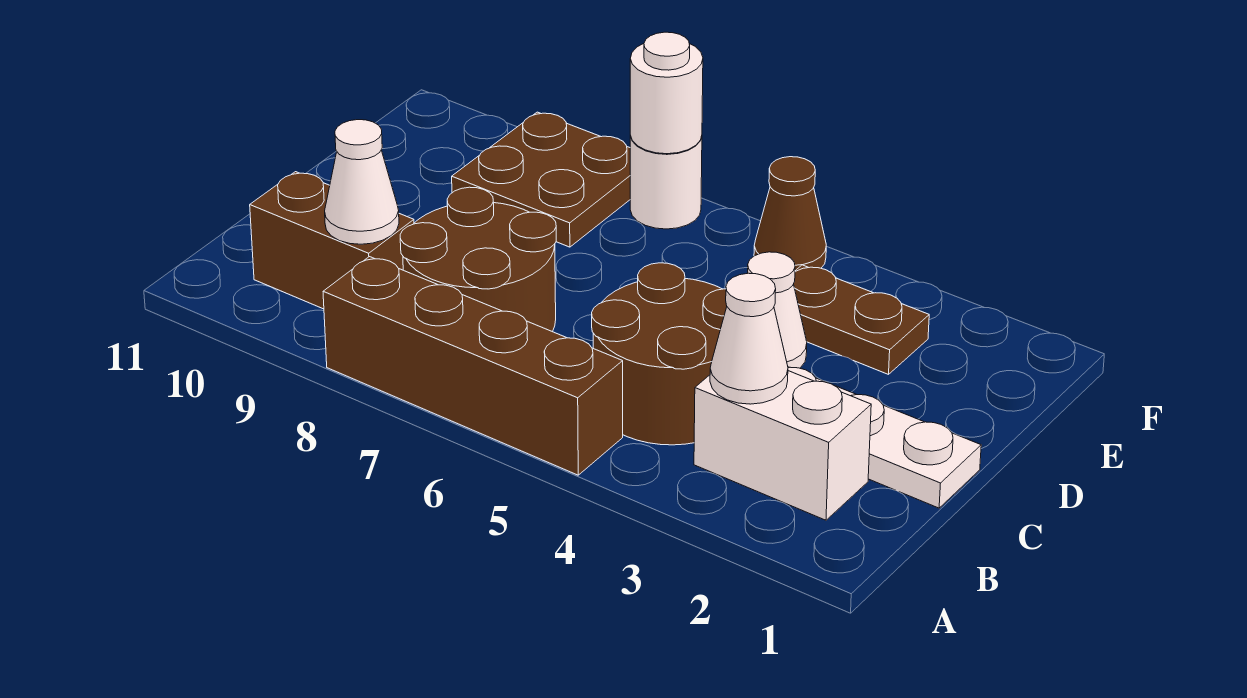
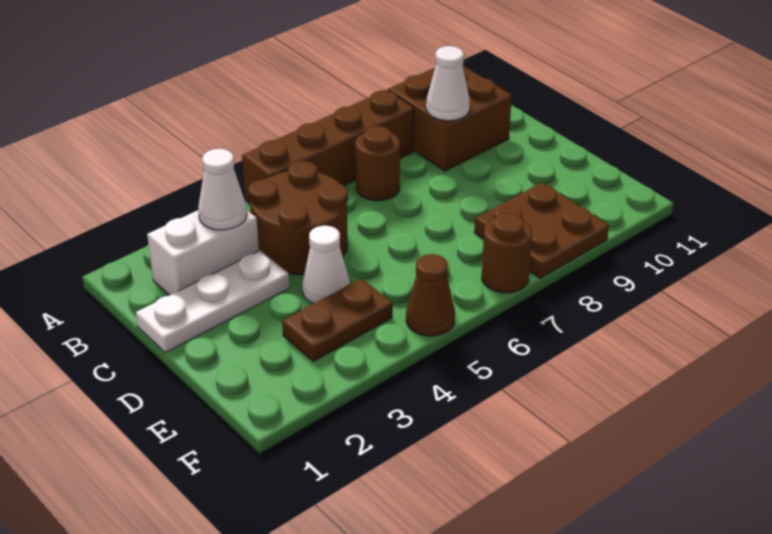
brown 2x2 round brick [400,187,556,332] -> brown 1x1 round brick [355,126,400,201]
brown 1x2 brick [250,172,414,309] -> brown 2x2 brick [388,64,512,171]
white 1x1 round brick [630,136,702,229] -> brown 1x1 round brick [482,213,532,293]
white 1x1 round brick [630,32,703,154] -> none

